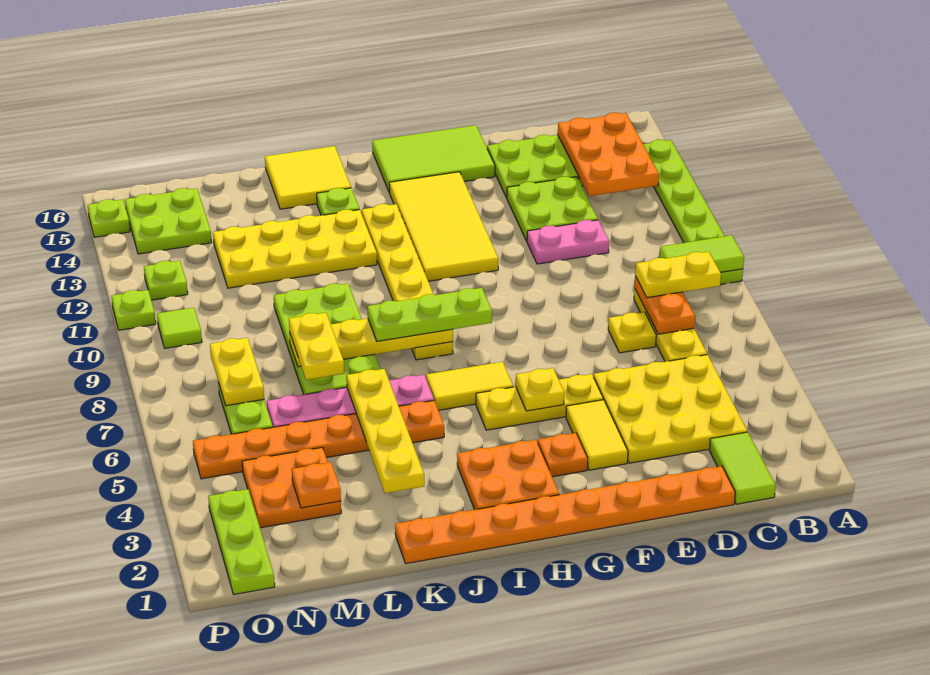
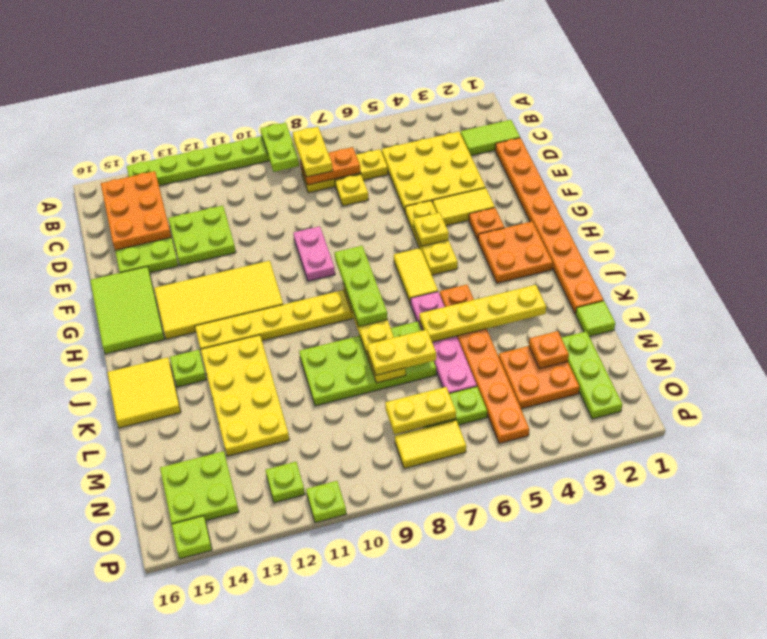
lime 1x2 tile [660,235,744,272] -> lime 1x2 plate [261,123,299,172]
orange 2x3 plate [558,113,659,196] -> orange 2x3 plate turned to [101,171,171,250]
pink 1x2 plate [527,220,609,264] -> pink 1x2 plate moved to [293,226,335,281]
lime 1x3 plate [208,489,275,594] -> lime 1x3 plate turned to [562,331,622,419]
none -> yellow 1x2 tile [395,420,466,469]
lime 1x1 tile [157,308,202,348] -> lime 1x1 tile moved to [576,301,615,336]

